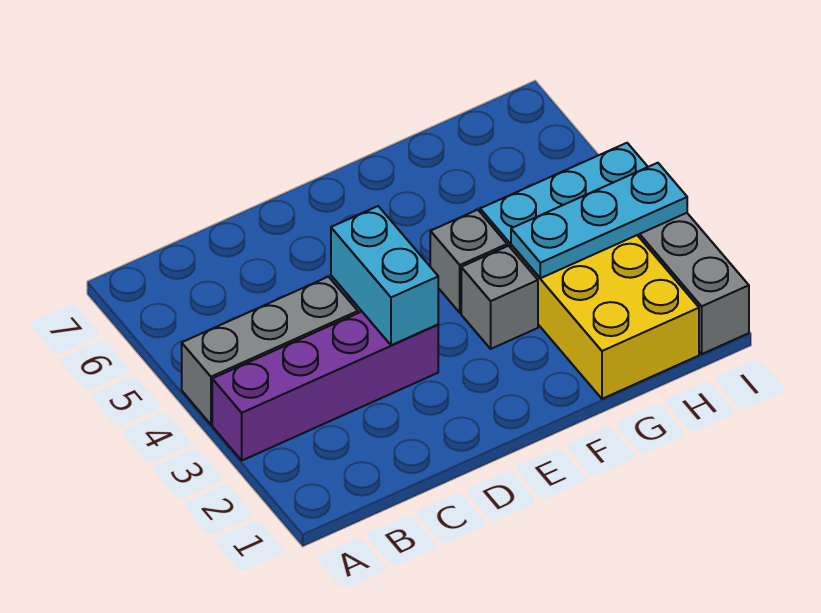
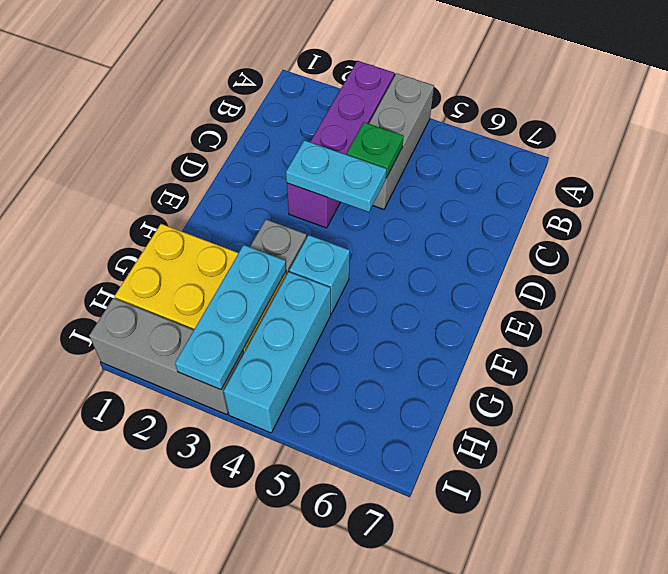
none -> green 1x1 plate [347,122,404,178]
cyan 1x2 brick [331,206,438,345] -> cyan 1x2 plate [286,140,386,212]
grey 1x1 brick [430,210,507,313] -> cyan 1x1 brick [289,235,350,314]

